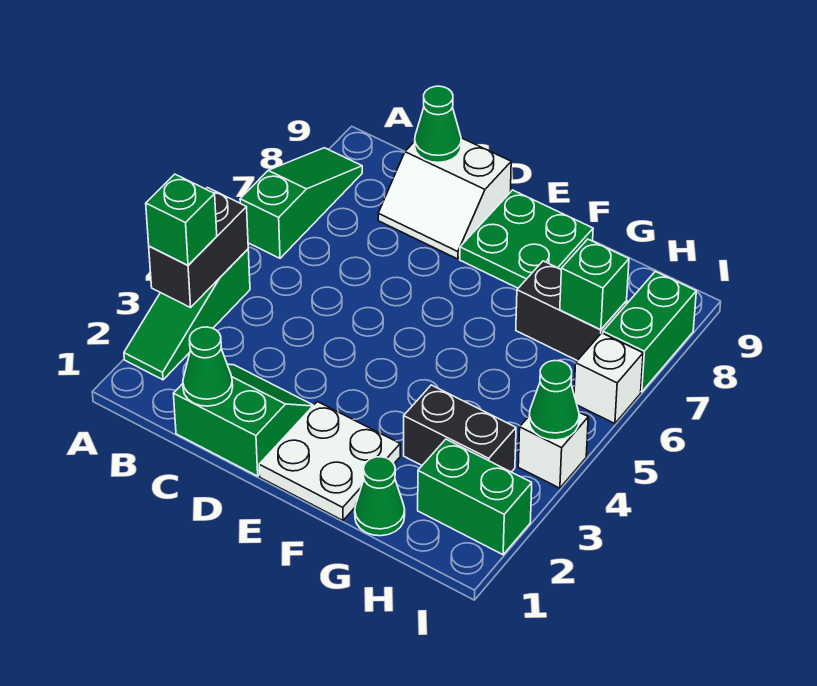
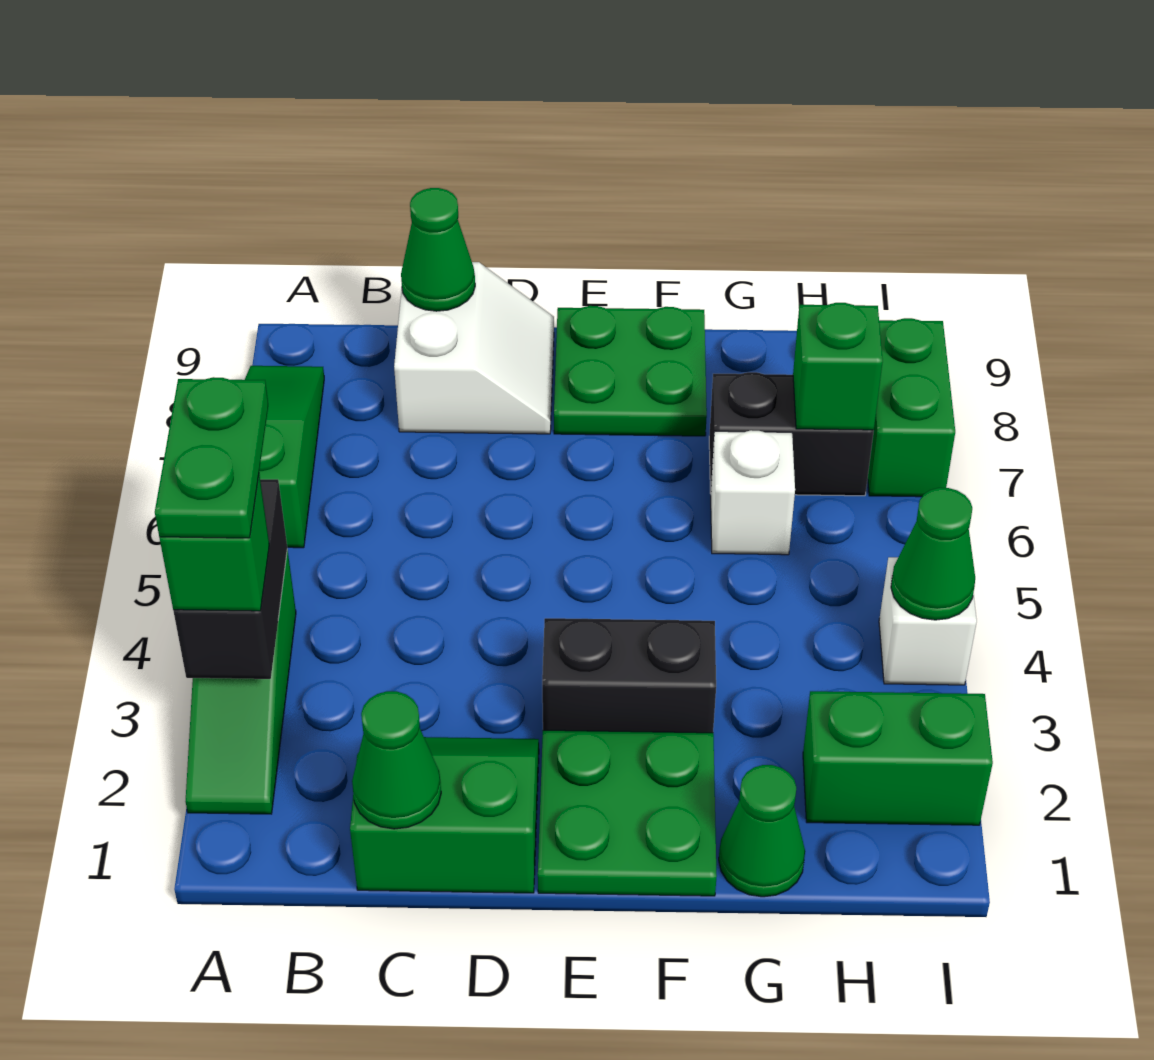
none -> green 1x2 plate [155,377,268,538]
white 2x2 slope [378,138,511,259] -> white 2x2 slope turned to [394,262,554,434]
white 2x2 plate [259,402,400,520] -> green 2x2 plate [538,730,717,896]
black 1x2 brick [404,385,516,472] -> black 1x2 brick moved to [542,618,716,733]
white 1x1 brick [574,333,643,424] -> white 1x1 brick moved to [711,430,795,555]

